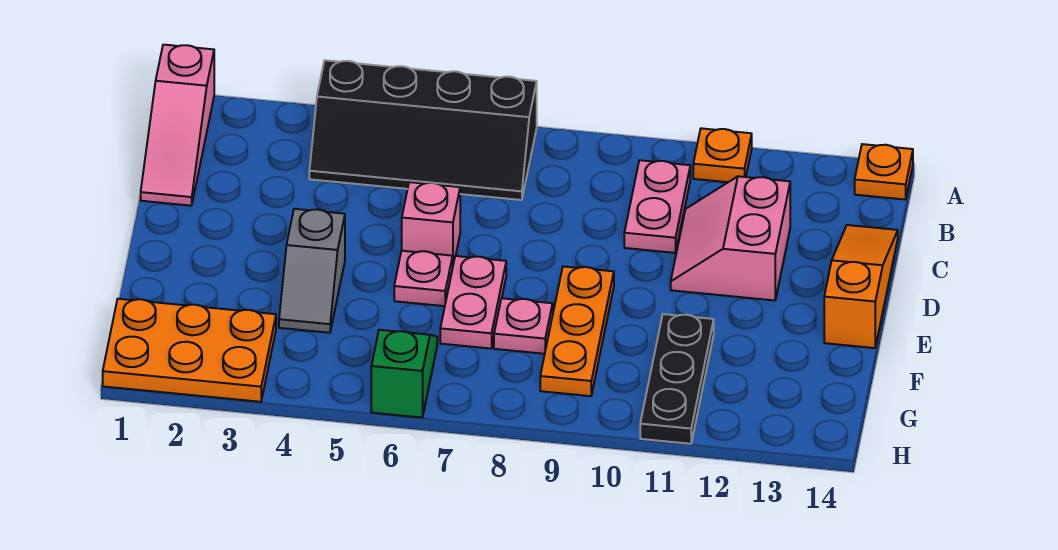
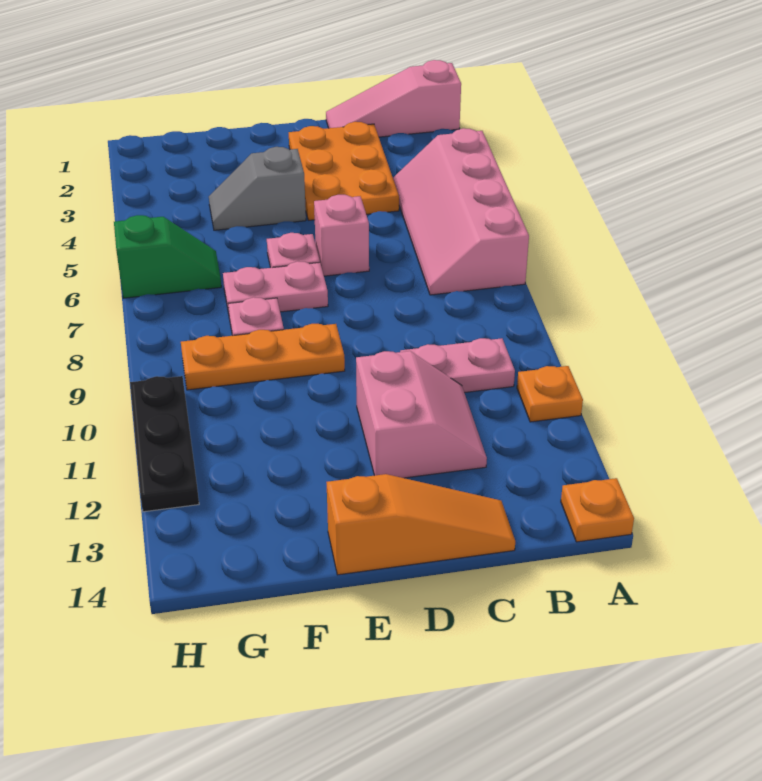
black 2x4 slope [309,60,537,200] -> pink 2x4 slope [393,128,529,295]
pink 2x2 slope [671,176,790,300] -> pink 2x2 slope turned to [356,351,487,478]
black 1x3 plate [640,314,714,444] -> black 1x3 plate turned to [130,376,199,512]
orange 2x3 plate [103,299,276,402] -> orange 2x3 plate moved to [289,122,399,220]

